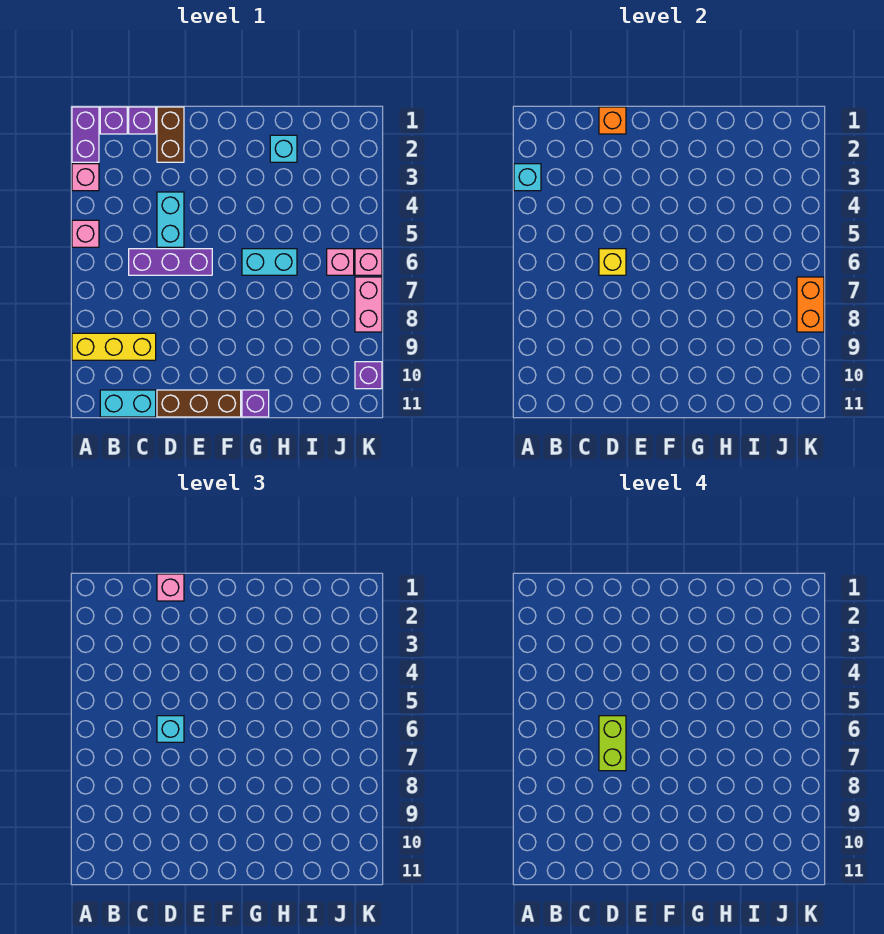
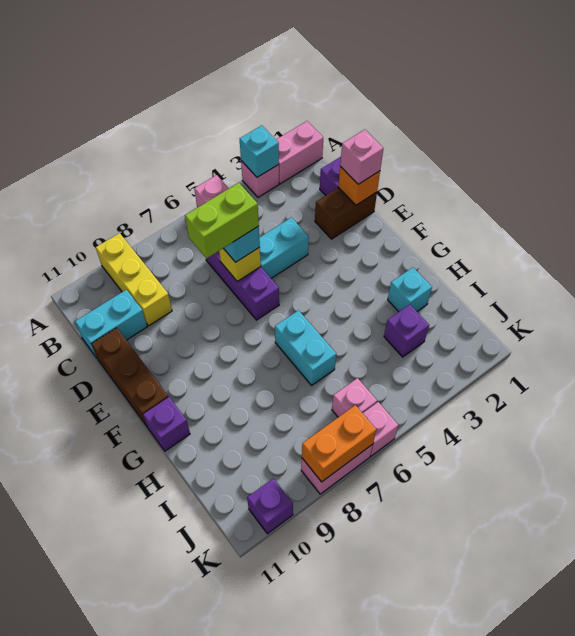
purple 1x2 brick [72,107,99,162] -> pink 1x2 brick [276,121,323,184]
purple 1x1 brick [100,107,127,134] -> purple 1x1 brick moved to [384,304,429,357]
cyan 1x2 brick [100,390,156,417] -> cyan 1x2 brick turned to [75,290,147,358]

